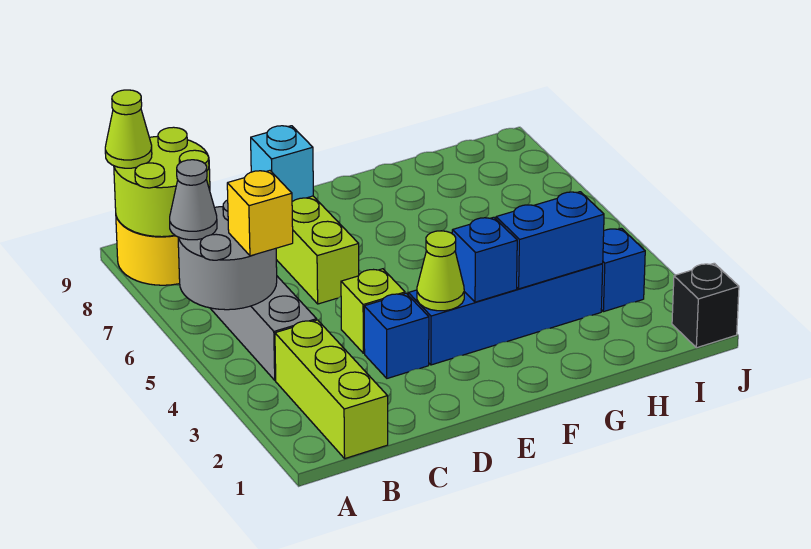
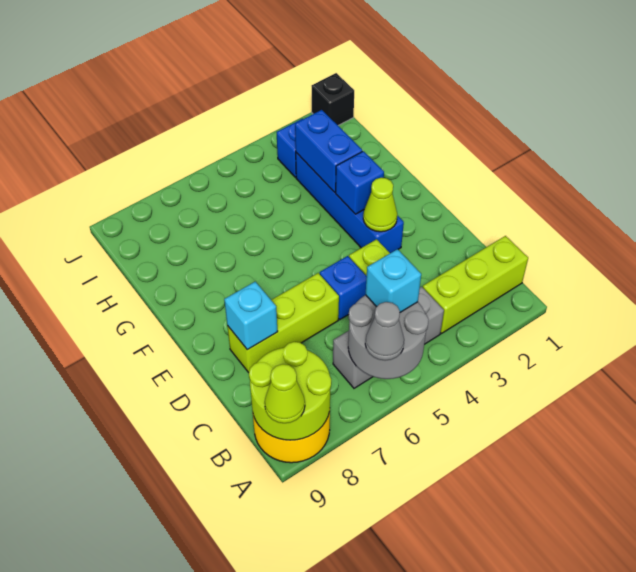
yellow 1x1 brick [227,171,293,256] -> cyan 1x1 brick [366,249,421,312]
blue 1x1 brick [364,293,429,378] -> blue 1x1 brick moved to [320,256,367,320]

